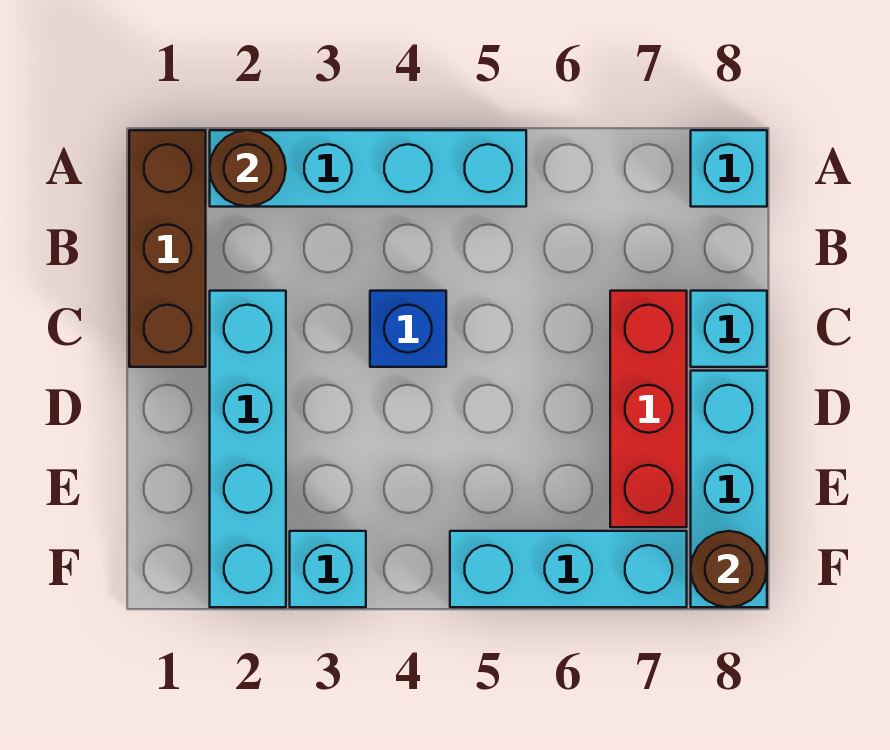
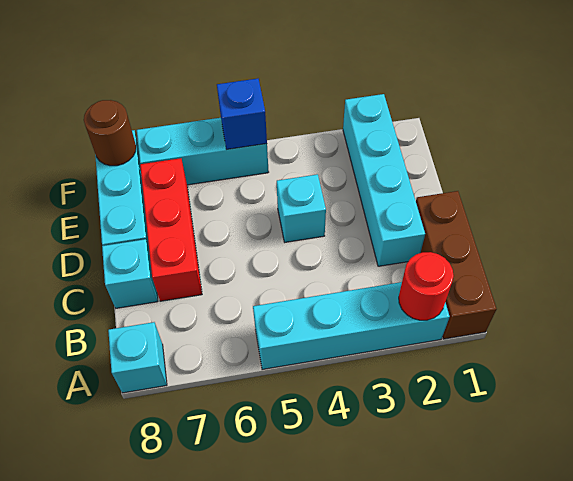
brown 1x1 round brick [210,130,286,206] -> red 1x1 round brick [399,252,454,320]
blue 1x1 brick [370,291,446,367] -> blue 1x1 brick moved to [217,79,267,149]
cyan 1x1 brick [290,531,366,607] -> cyan 1x1 brick moved to [277,174,326,242]

